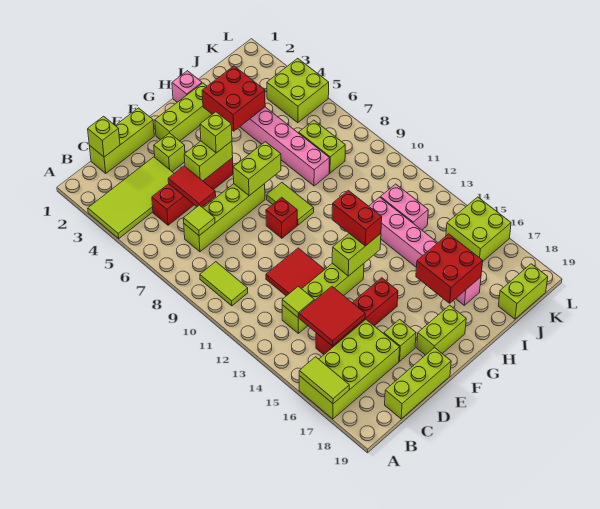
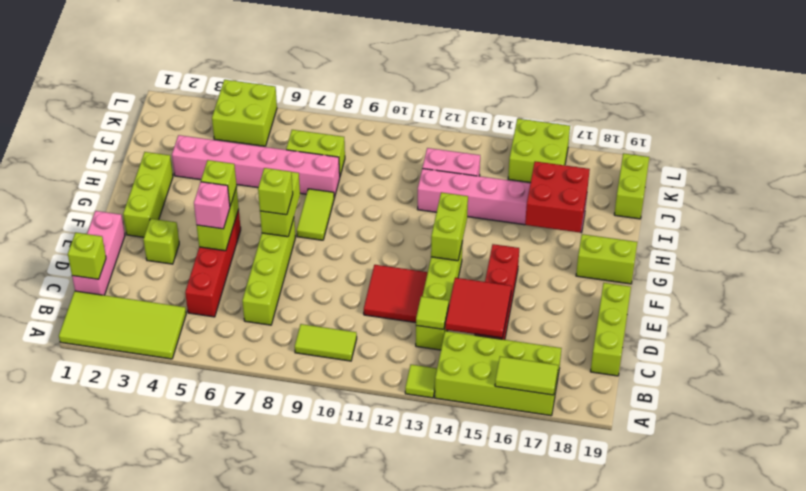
lime 2x4 tile [88,157,174,238] -> lime 2x4 tile turned to [59,291,186,359]
lime 2x4 brick [299,320,400,419] -> lime 2x4 brick turned to [435,331,562,416]
lime 1x3 brick [89,108,154,173] -> pink 1x3 brick [72,211,125,295]
lime 1x1 tile [183,205,215,236] -> lime 1x1 tile moved to [405,365,437,398]
red 1x2 tile [168,166,216,207] -> none
lime 1x1 brick [384,319,416,361] -> lime 1x1 brick moved to [258,168,293,215]
red 1x1 brick [266,197,297,238] -> none
lime 1x2 brick [417,305,466,355] -> lime 1x2 brick turned to [576,234,637,284]
lime 1x2 tile [266,183,314,225] -> lime 1x2 tile turned to [297,189,334,240]
red 1x2 brick [332,190,382,246] -> none
pink 1x1 brick [172,71,202,102] -> pink 1x1 brick moved to [194,182,230,229]
red 2x2 brick [202,66,265,131] -> none

